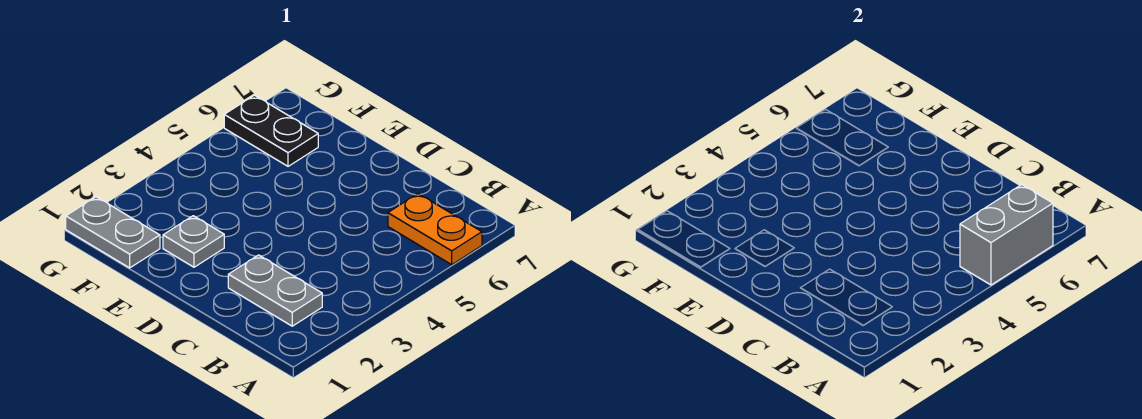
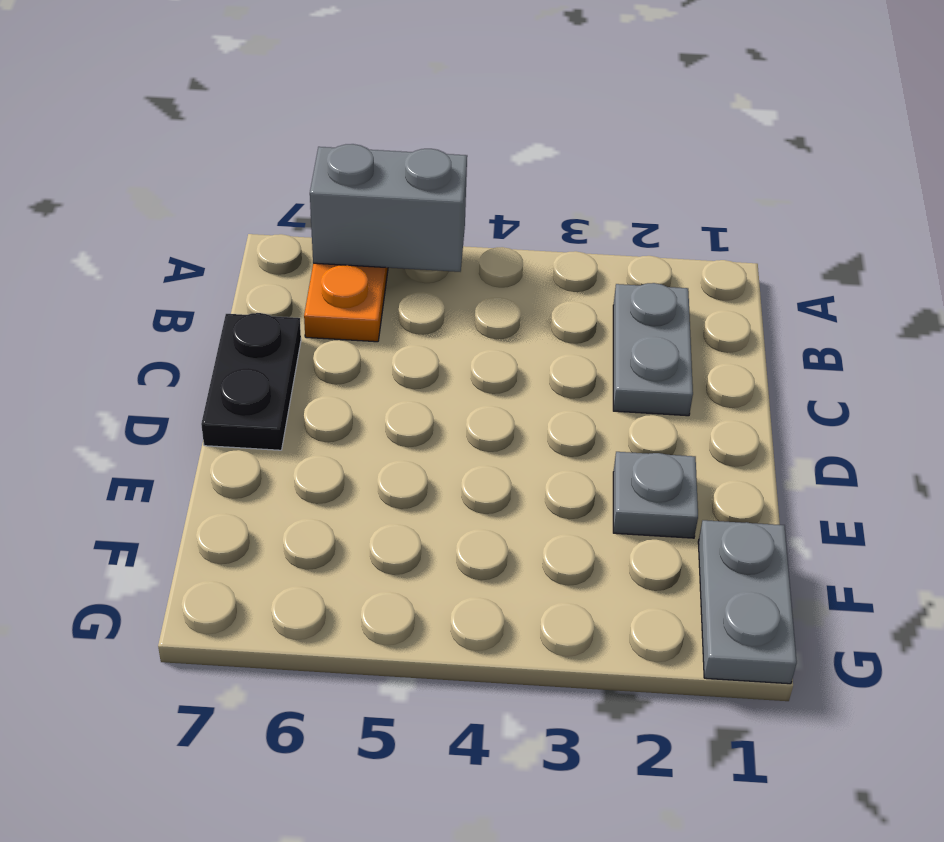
black 1x2 plate [224,95,318,166] -> black 1x2 plate moved to [201,313,301,450]

